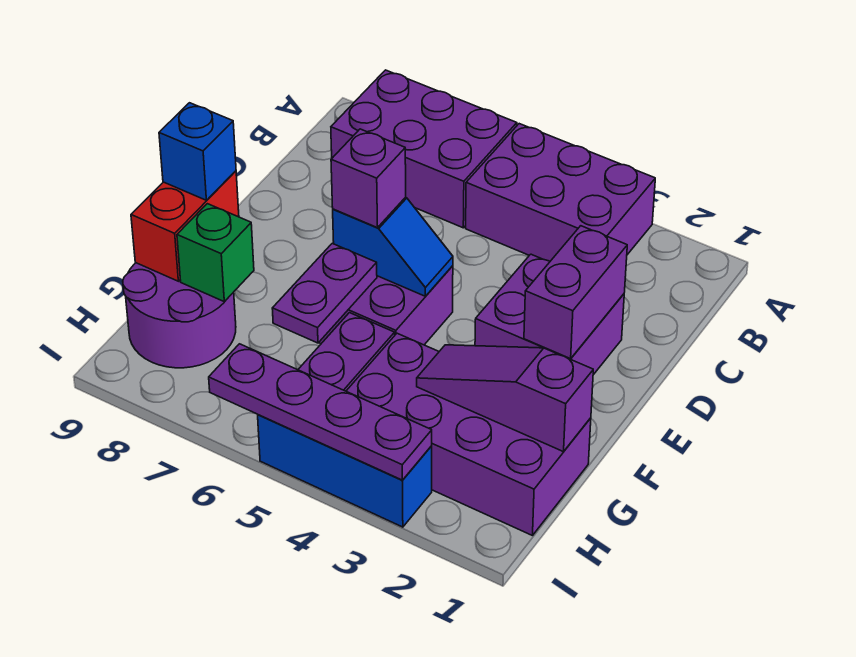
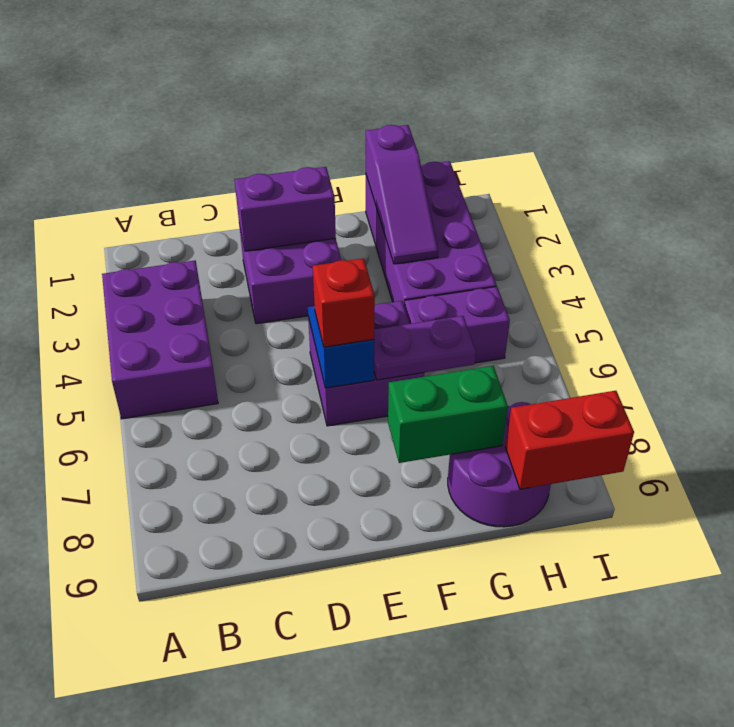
purple 2x3 brick [331,70,517,228] -> none
purple 1x1 brick [331,129,406,228] -> red 1x1 brick [313,258,375,347]
red 1x2 brick [131,171,239,281] -> red 1x2 brick moved to [505,391,634,489]
blue 1x1 brick [159,103,236,200] -> none
green 1x1 brick [177,204,254,302] -> green 1x2 brick [388,366,508,463]
blue 1x3 brick [258,415,432,527] -> none
purple 1x4 plate [209,344,432,480] -> none

